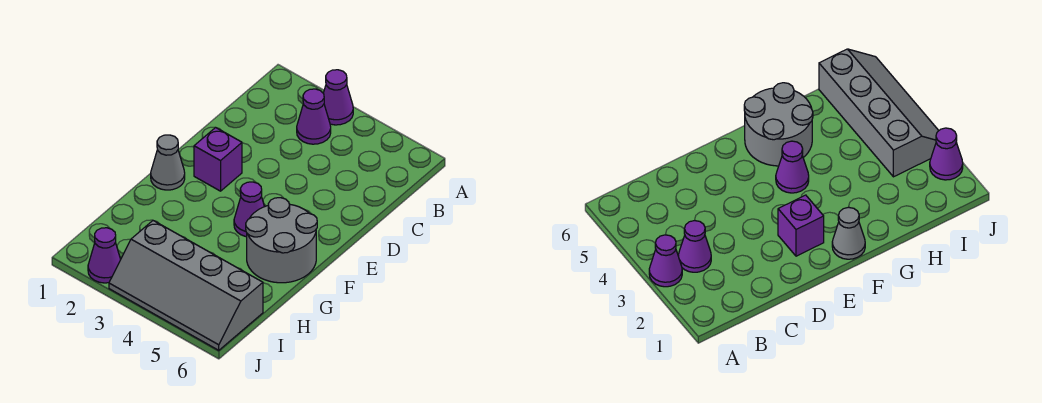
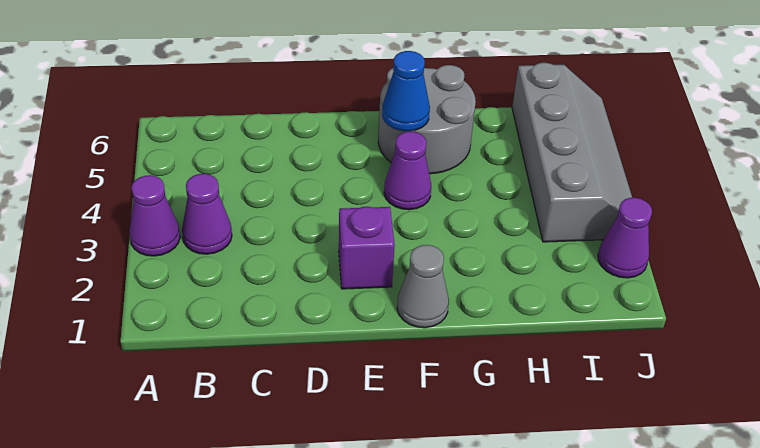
none -> blue 1x1 cone [382,51,430,131]

